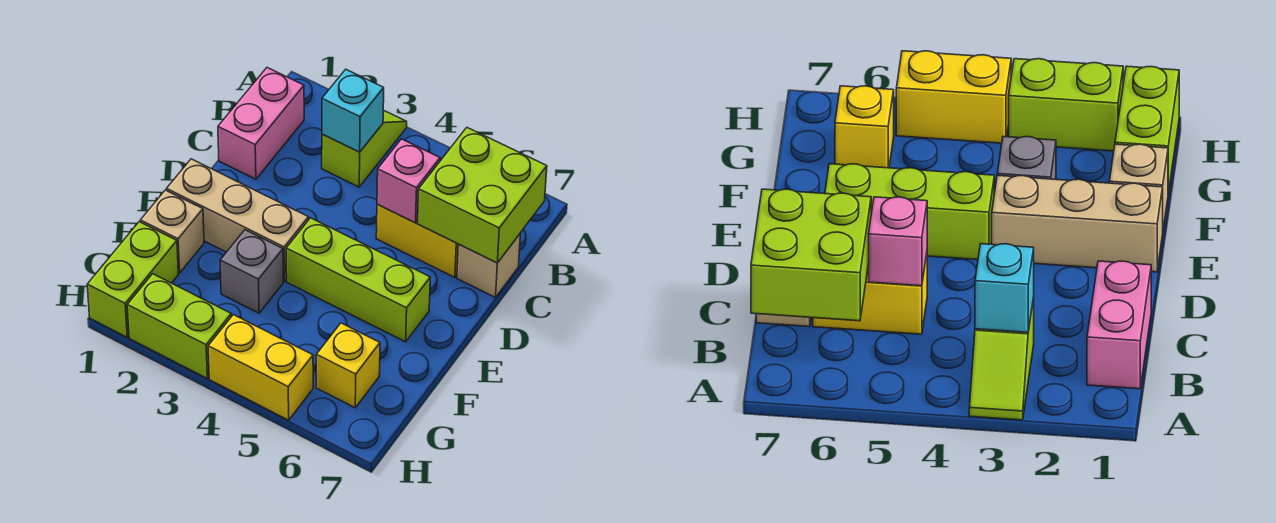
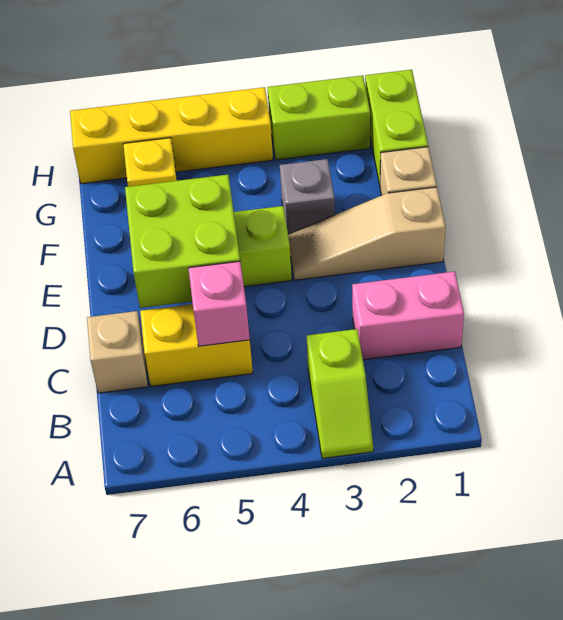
pink 1x2 brick [218,68,304,179] -> pink 1x2 brick turned to [352,271,464,360]
cyan 1x1 brick [322,69,384,152] -> none
lime 2x2 brick [418,128,547,263] -> lime 2x2 brick moved to [125,175,240,308]
tan 1x3 brick [167,159,309,281] -> tan 1x3 slope [288,187,445,280]
yellow 1x2 brick [208,315,313,420] -> yellow 1x4 brick [70,87,273,184]

